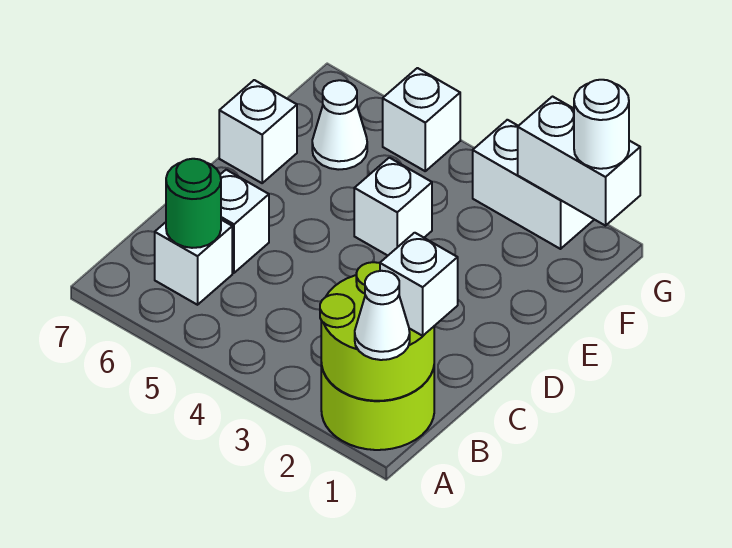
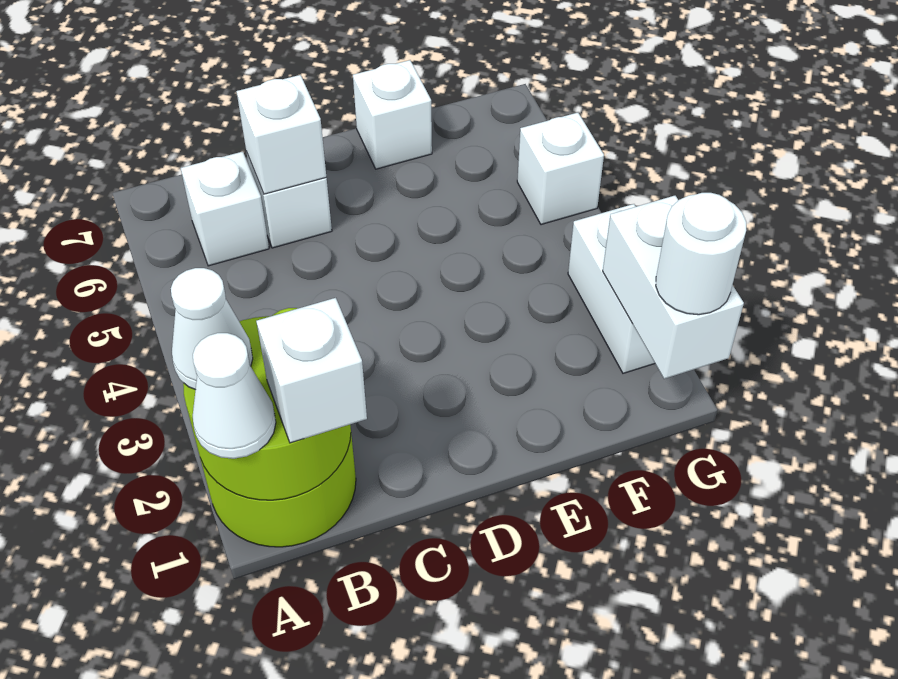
green 1x1 round brick [166,159,221,248] -> none
white 1x1 brick [354,158,432,256] -> white 1x1 brick moved to [236,75,326,194]
white 1x1 cone [312,80,367,170] -> white 1x1 cone moved to [171,268,253,390]

